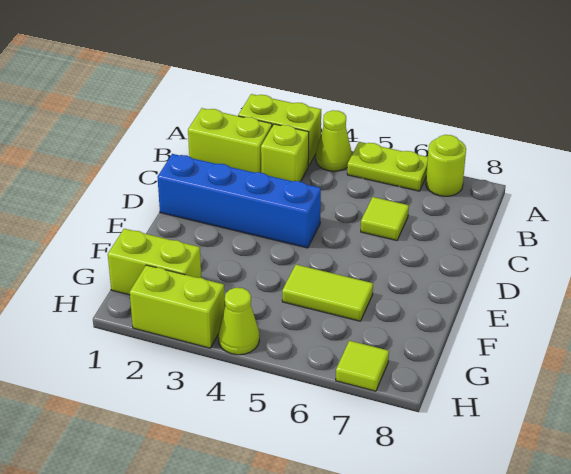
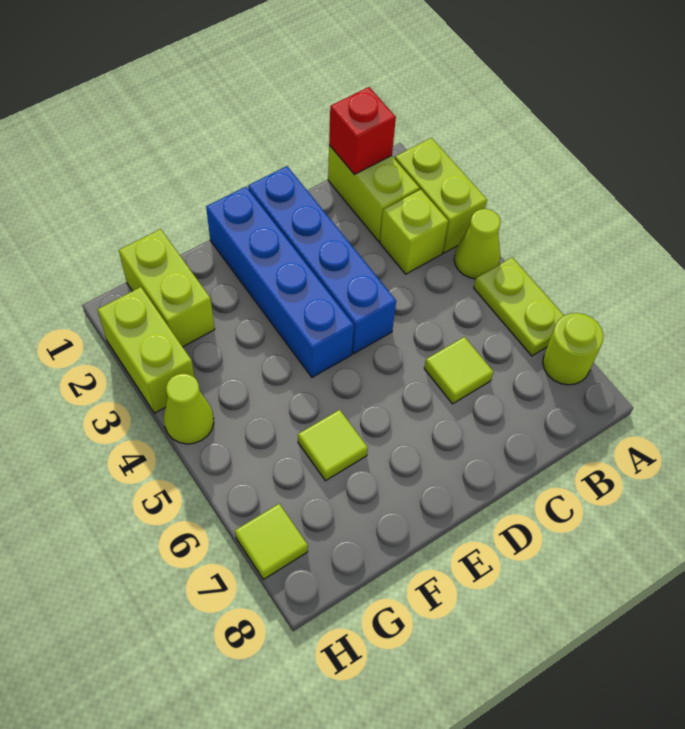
none -> red 1x1 brick [329,87,396,174]
none -> blue 1x4 brick [206,187,354,377]
lime 1x2 tile [282,265,373,321] -> lime 1x1 tile [298,410,368,481]

